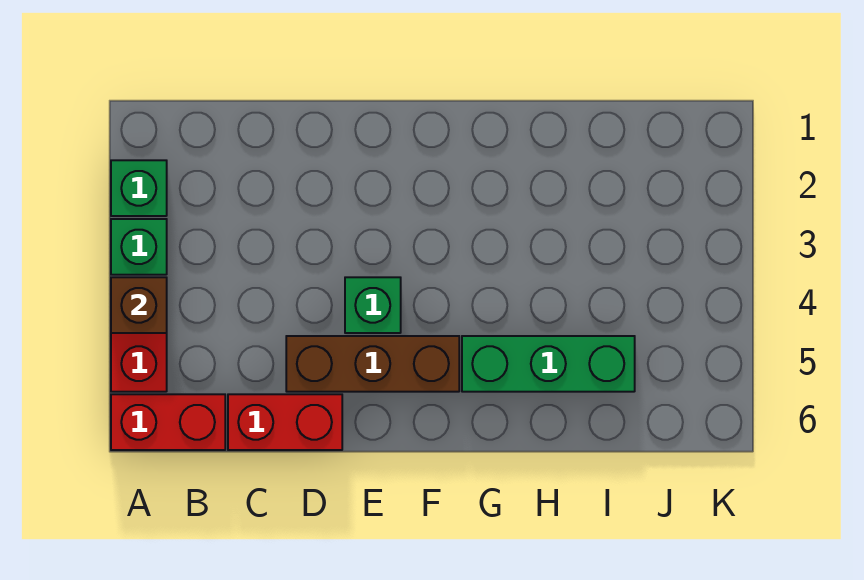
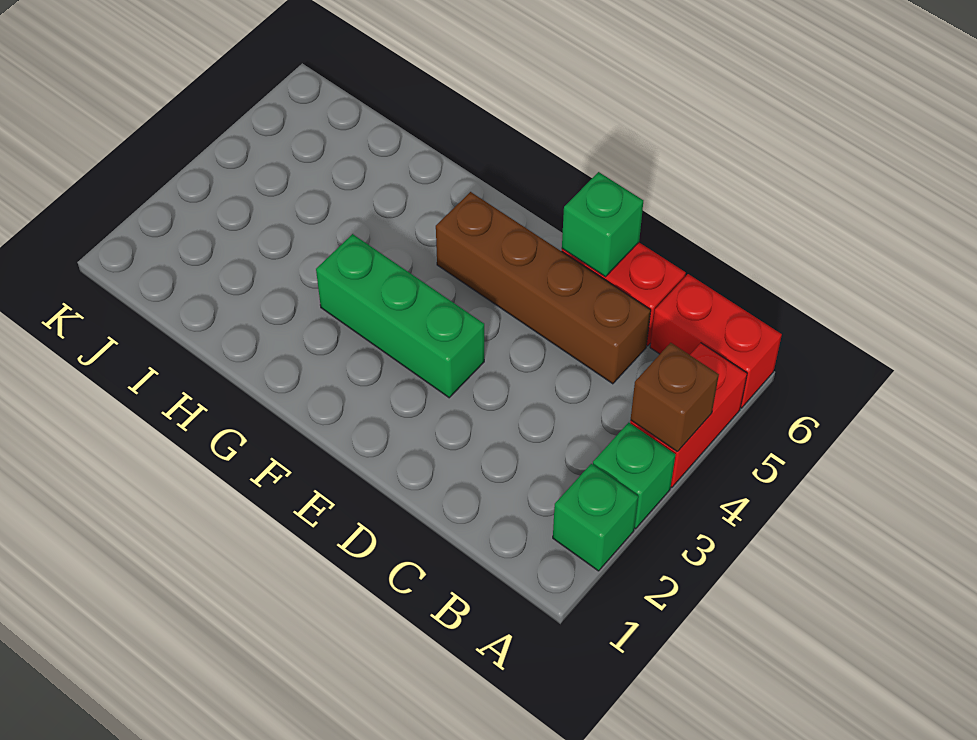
brown 1x3 brick [286,336,459,392] -> brown 1x4 brick [436,192,651,384]
green 1x1 brick [345,277,401,333] -> green 1x1 brick moved to [562,172,643,277]
green 1x3 brick [462,336,635,392] -> green 1x3 brick moved to [316,234,484,398]

